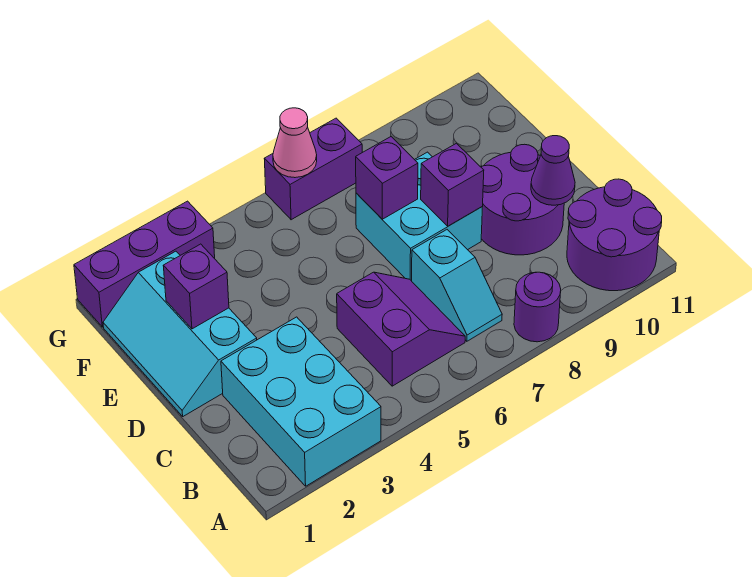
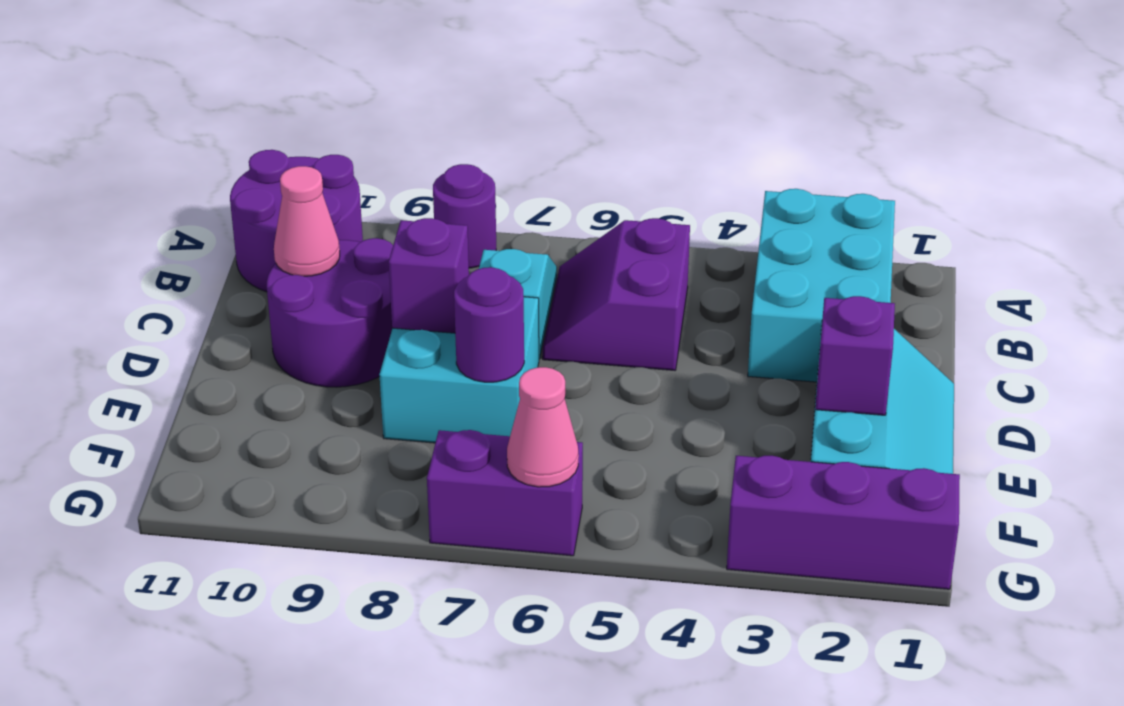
purple 1x1 cone [531,136,575,205] -> pink 1x1 cone [274,166,340,276]
purple 1x1 brick [356,137,418,219] -> purple 1x1 round brick [454,267,524,382]

